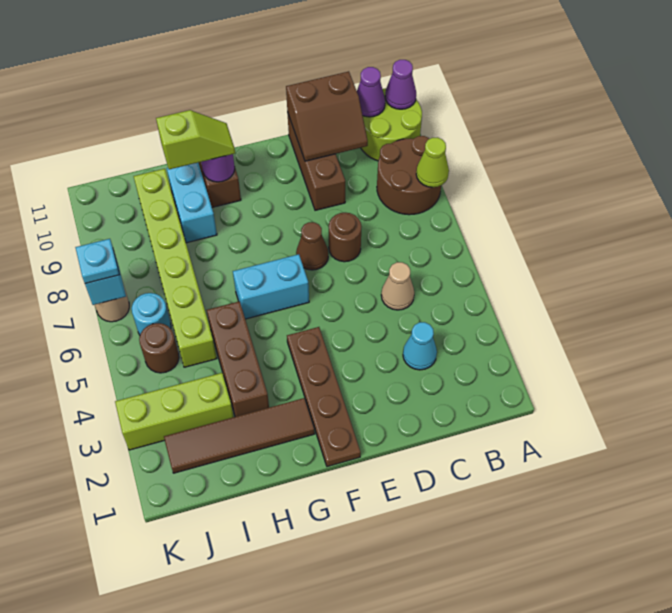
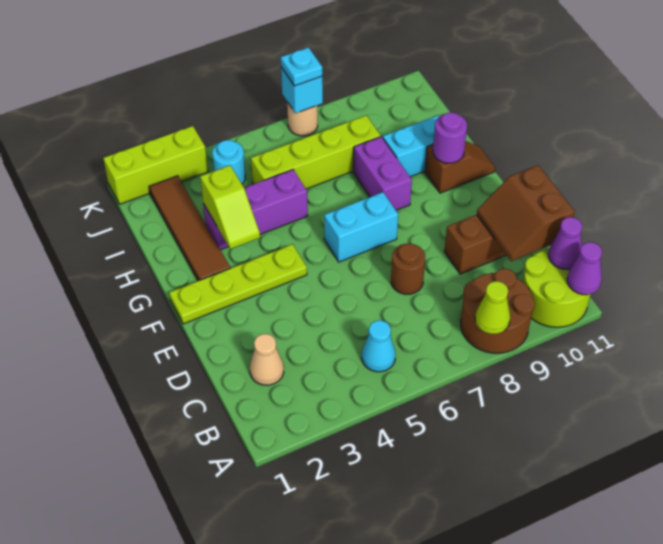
cyan 1x1 cone [403,322,437,370] -> cyan 1x1 cone moved to [362,320,395,372]
tan 1x1 cone [381,262,414,310] -> tan 1x1 cone moved to [250,334,284,385]
brown 1x1 cone [296,222,328,270] -> none
brown 1x4 plate [287,327,361,467] -> lime 1x4 plate [169,244,307,324]
cyan 1x2 brick [233,254,309,319] -> cyan 1x2 brick turned to [324,192,398,262]
none -> purple 1x2 brick [353,137,412,210]
lime 1x2 slope [156,110,235,169] -> lime 1x2 slope moved to [200,165,260,249]
brown 1x3 brick [207,301,269,417] -> purple 1x3 brick [203,170,308,250]
lime 1x3 brick [115,373,234,450] -> lime 1x3 brick turned to [103,126,208,204]
lime 1x6 brick [134,169,217,367] -> lime 1x4 brick [251,115,381,189]
brown 1x1 round brick [139,323,179,373] -> none
cyan 1x1 round brick [132,293,171,335] -> cyan 1x1 round brick moved to [212,140,245,184]

